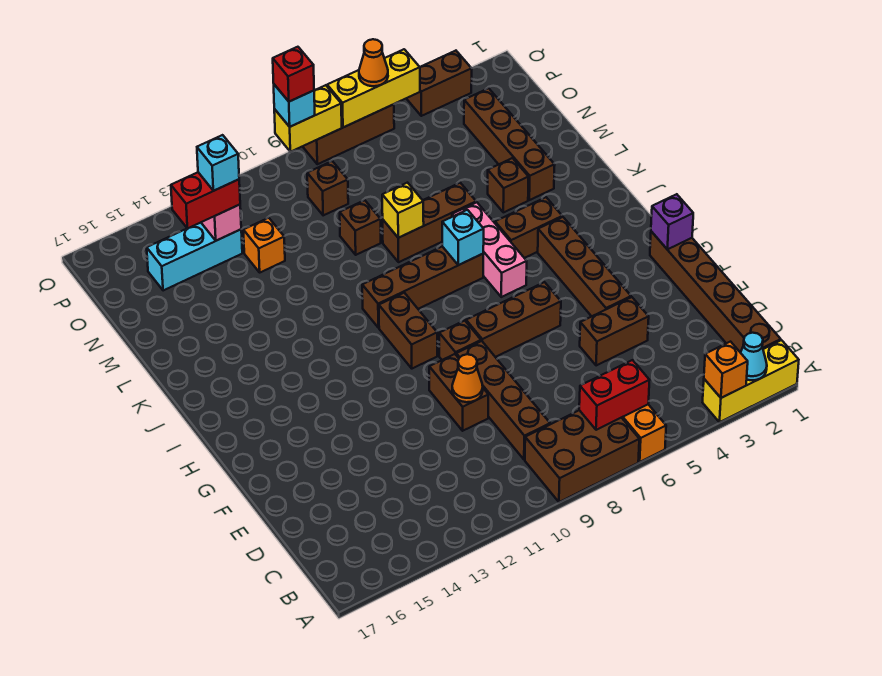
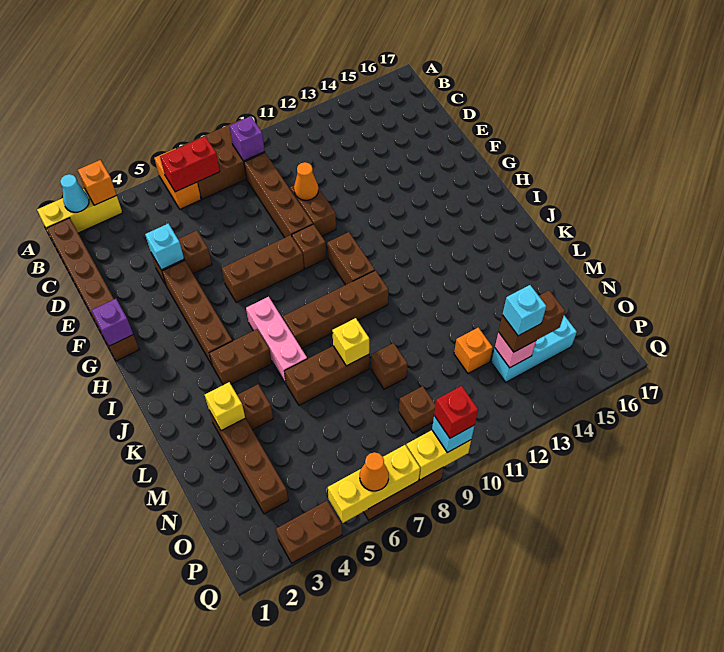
none -> purple 1x1 brick [230,116,265,161]
cyan 1x1 brick [442,210,484,265] -> cyan 1x1 brick moved to [145,224,184,270]
none -> yellow 1x1 brick [205,382,245,431]
red 1x2 brick [171,172,240,228] -> brown 1x2 brick [498,291,565,352]

